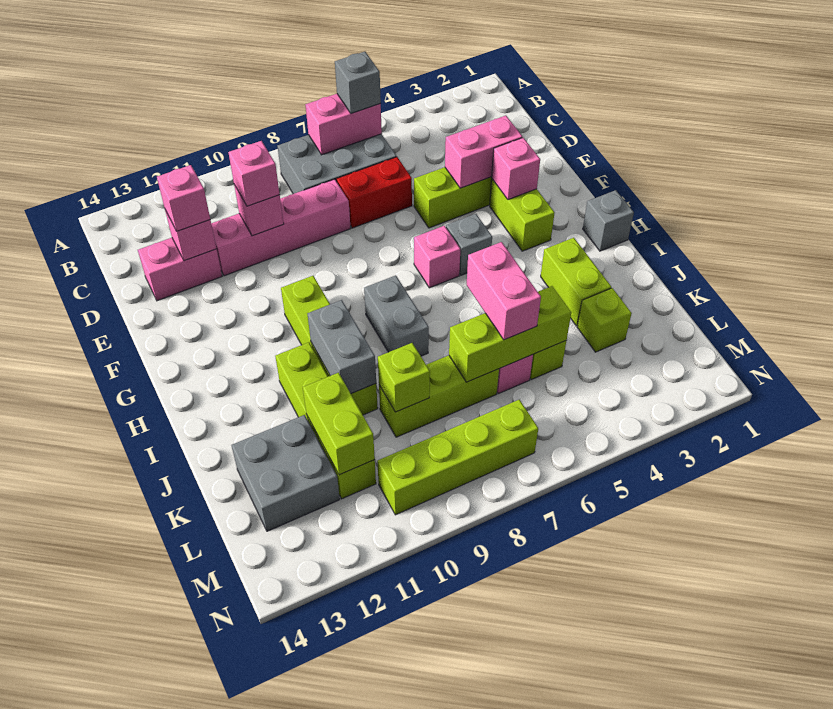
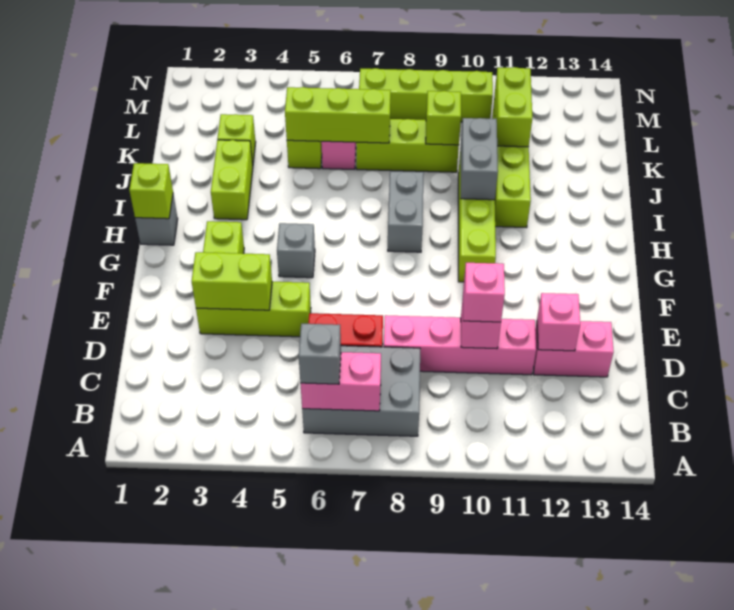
pink 1x1 brick [157,165,210,231] -> none
pink 1x2 brick [445,116,522,188] -> lime 1x2 brick [192,252,272,310]
pink 1x1 brick [492,138,540,200] -> none
pink 1x1 brick [414,226,460,288] -> none
none -> lime 1x1 brick [129,163,173,219]
pink 1x2 brick [467,242,541,340] -> none
grey 2x2 brick [231,415,340,531] -> none

